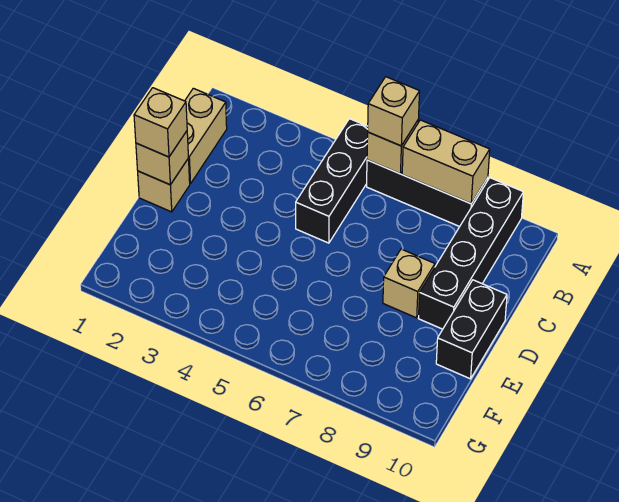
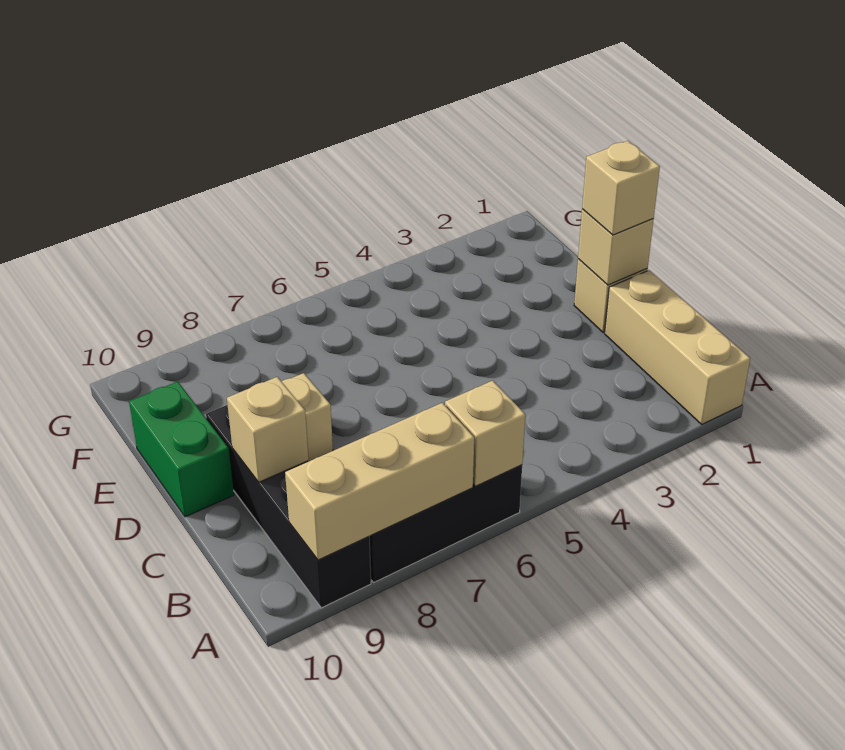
black 1x3 brick [296,119,368,243] -> none
tan 1x1 brick [368,77,420,146] -> tan 1x1 brick moved to [227,377,309,482]
tan 1x2 brick [402,120,490,204] -> tan 1x3 brick [285,403,474,560]
tan 1x2 brick [185,88,227,184] -> tan 1x3 brick [605,270,750,424]
black 1x2 brick [436,280,507,379] -> green 1x2 brick [129,382,234,517]

